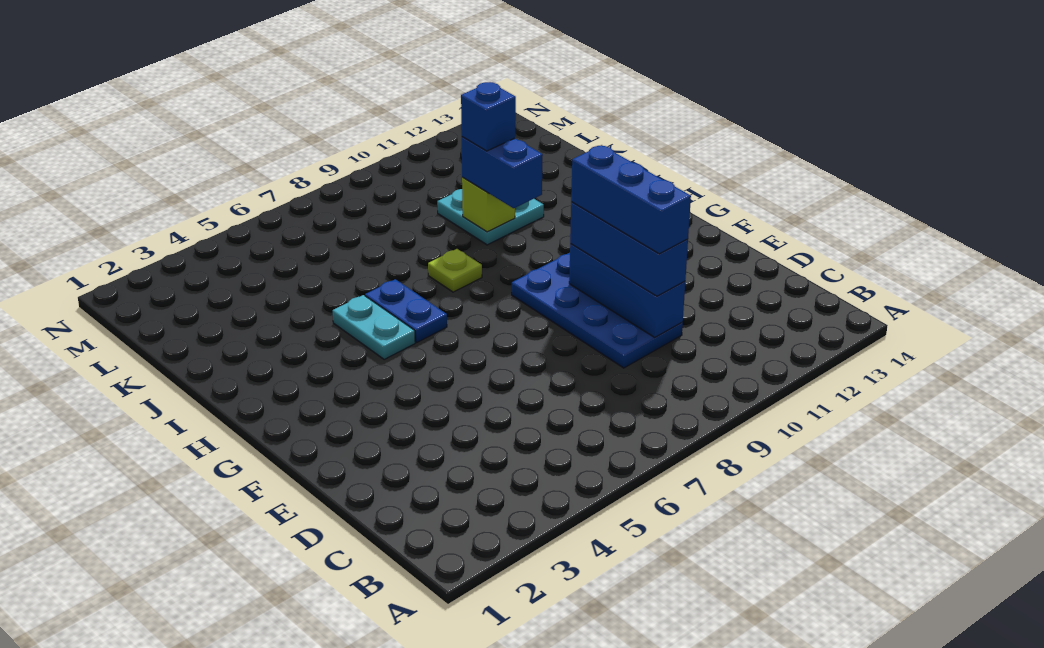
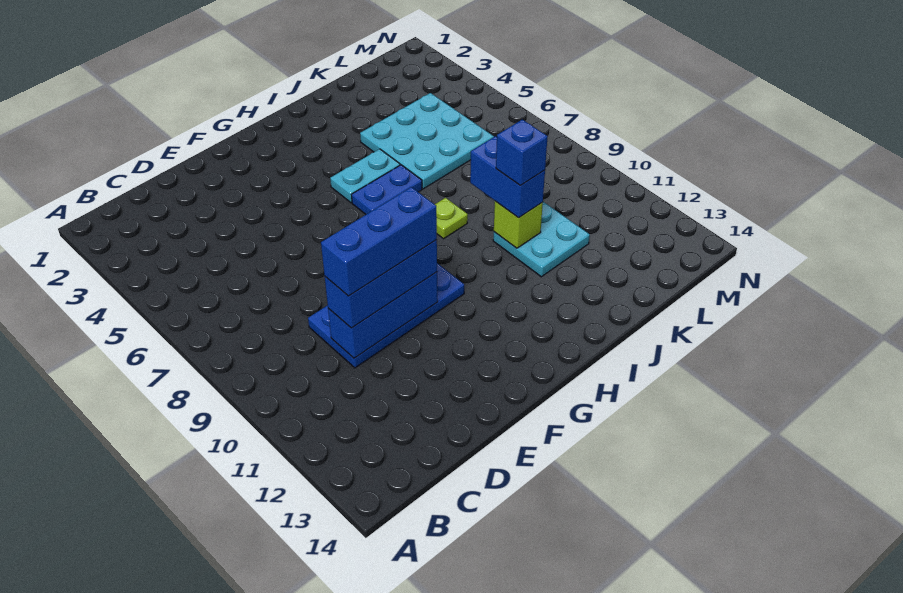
blue 1x2 brick [462,137,543,208] -> blue 1x2 brick turned to [470,136,545,218]
none -> cyan 3x3 plate [360,93,494,189]

